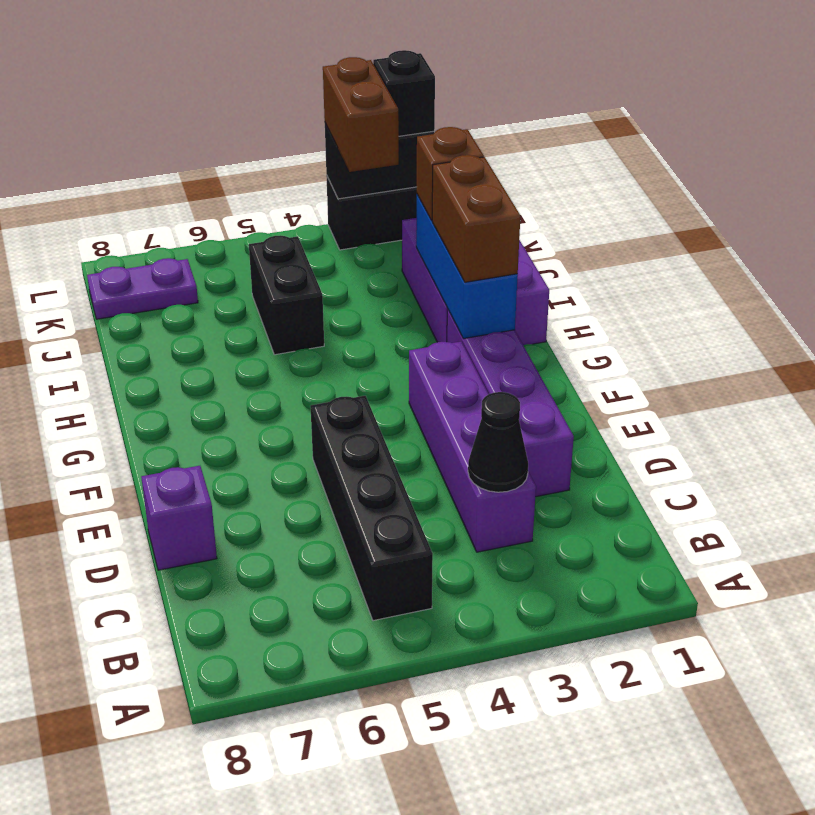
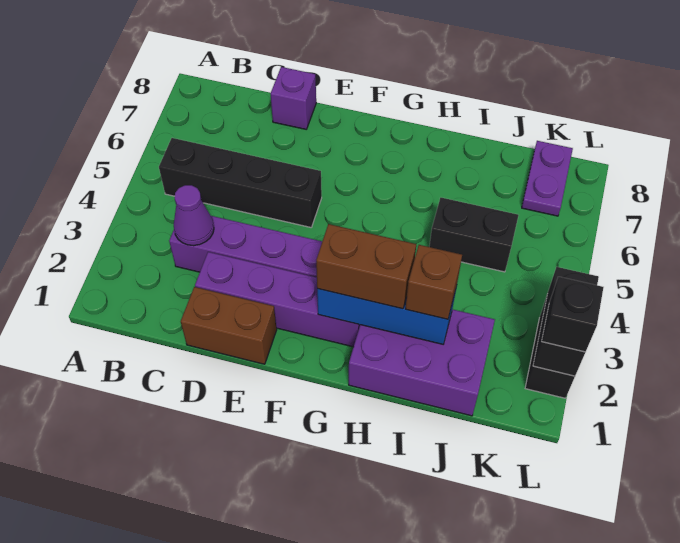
black 1x1 cone [468,392,528,492] -> purple 1x1 cone [174,185,214,246]
brown 1x2 brick [323,57,399,172] -> brown 1x2 brick moved to [181,287,277,364]

